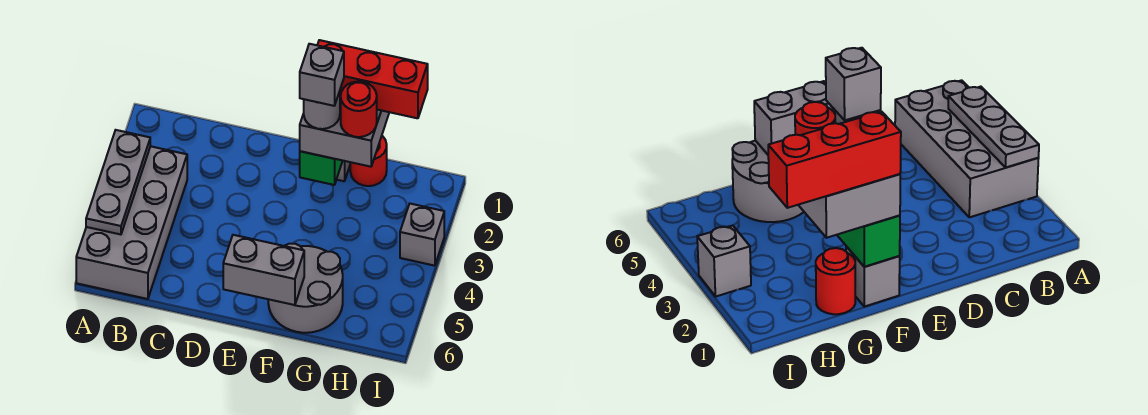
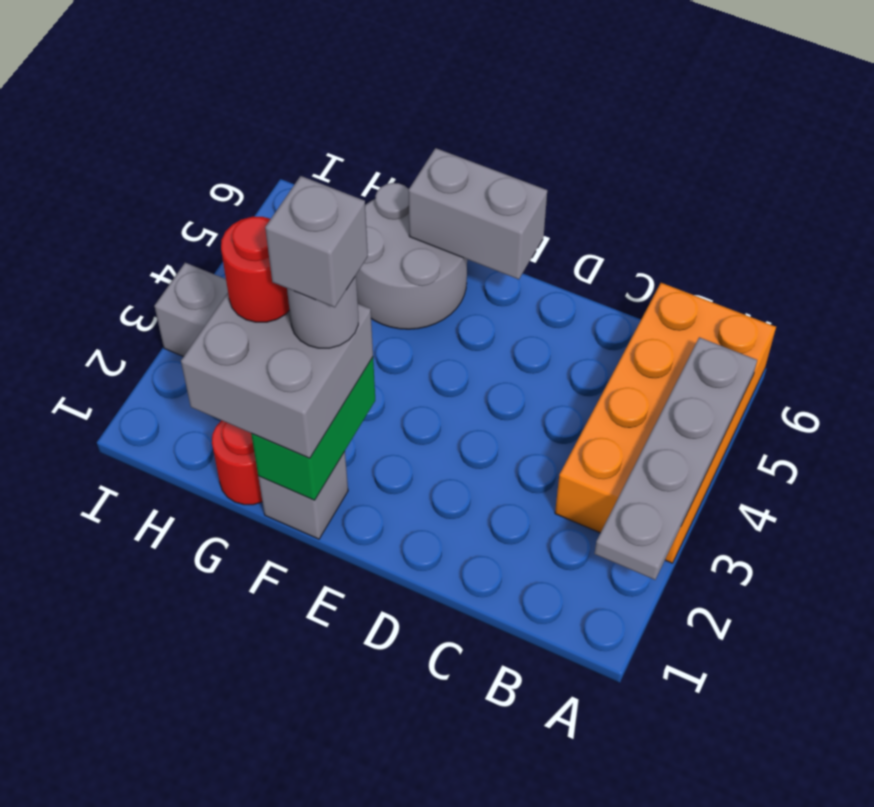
grey 2x4 brick [76,146,187,299] -> orange 2x4 brick [555,283,776,563]
grey 1x3 plate [86,130,150,234] -> grey 1x4 plate [594,337,757,580]
red 1x3 brick [318,40,428,118] -> none

